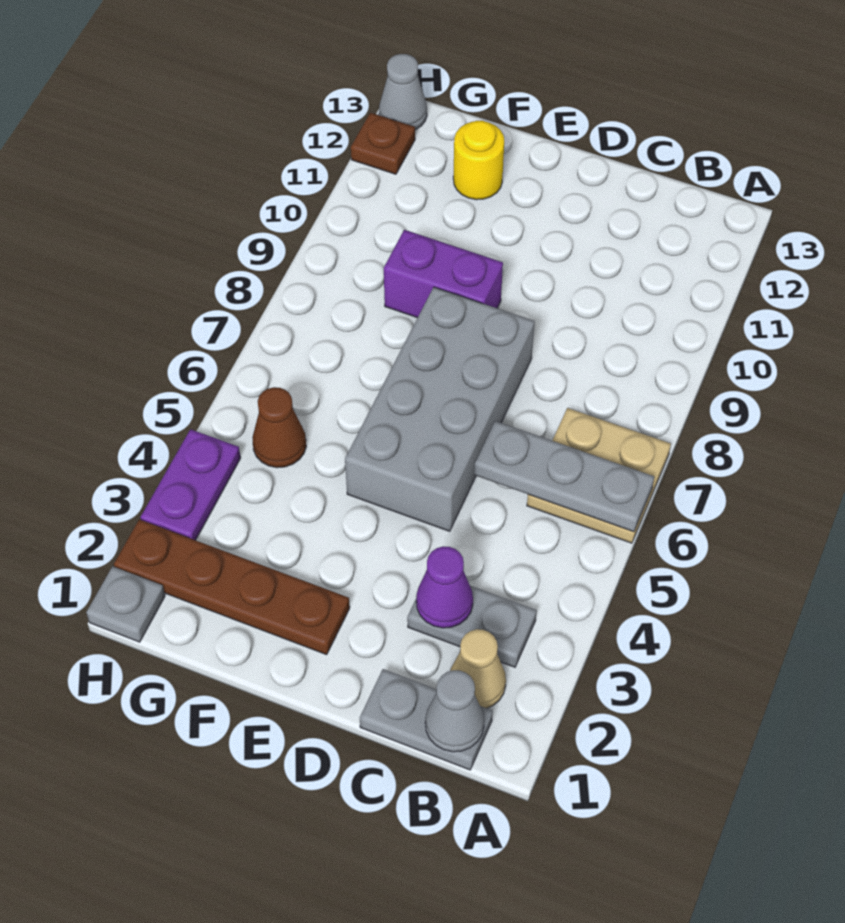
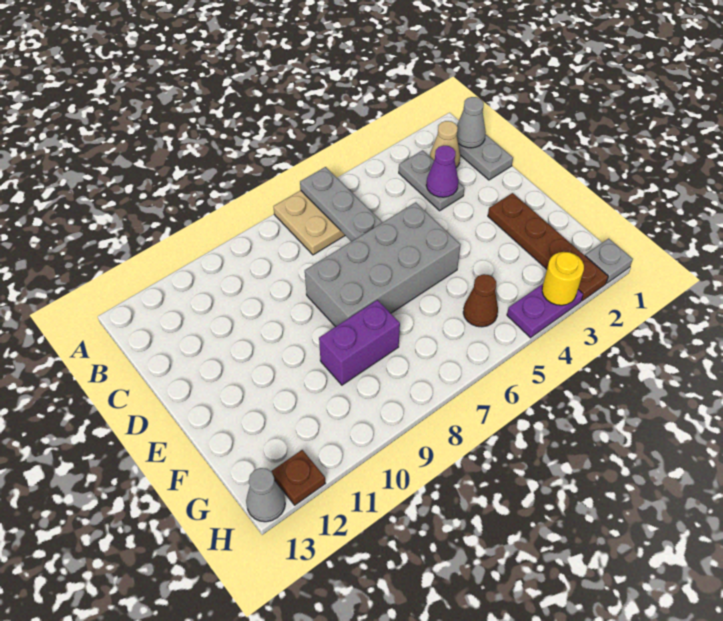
purple 1x2 brick [384,230,503,318] -> purple 1x2 brick turned to [319,300,400,385]
yellow 1x1 round brick [453,121,504,200] -> yellow 1x1 round brick moved to [542,252,584,305]

